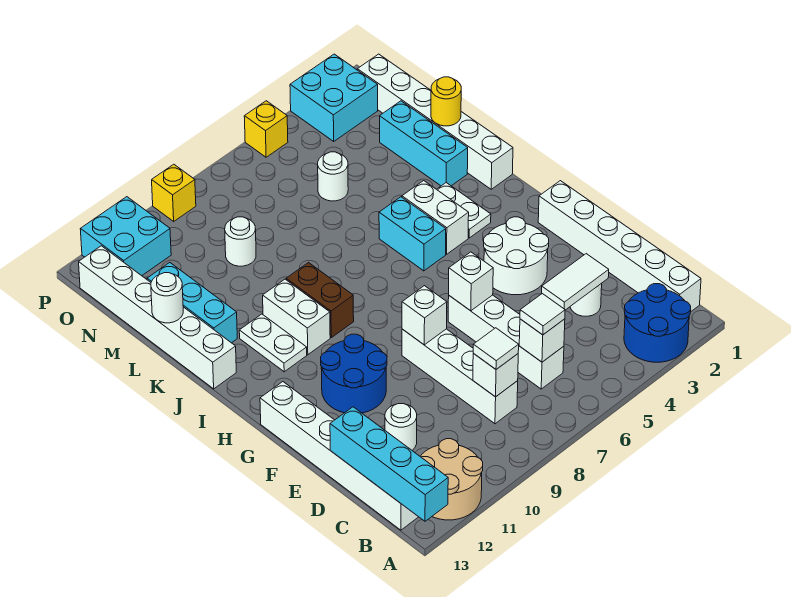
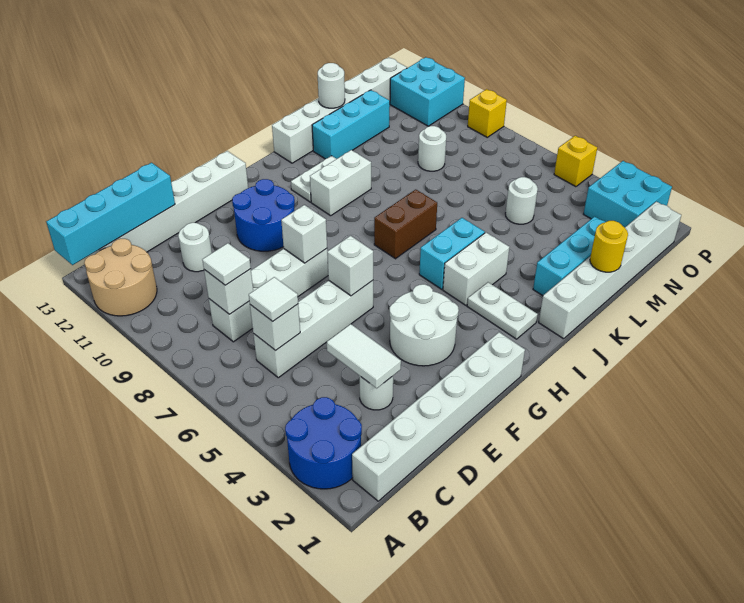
white 1x2 plate [437,183,491,238] -> white 1x2 plate turned to [467,282,538,339]
brown 1x2 brick [286,263,354,338] -> brown 1x2 brick moved to [374,190,437,259]

